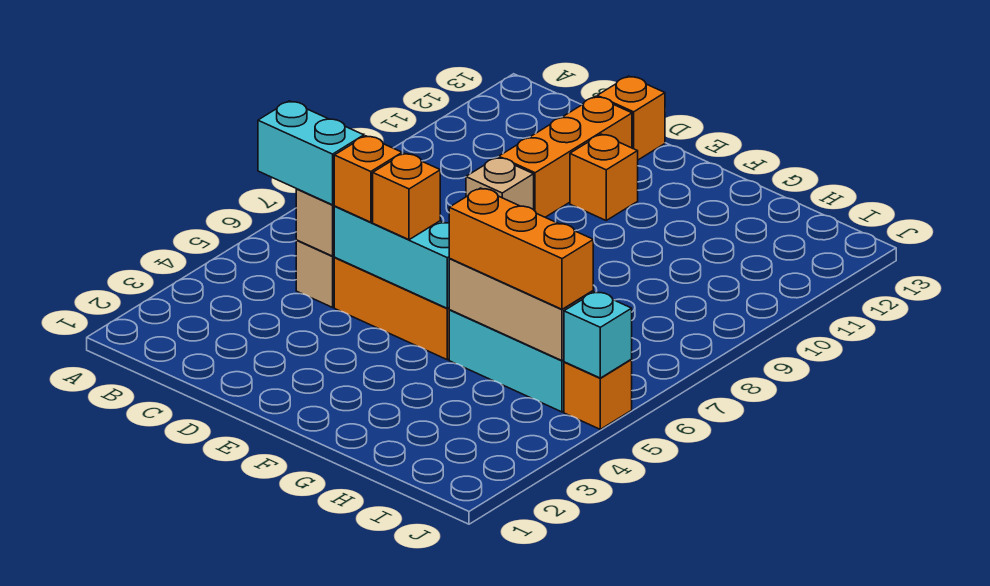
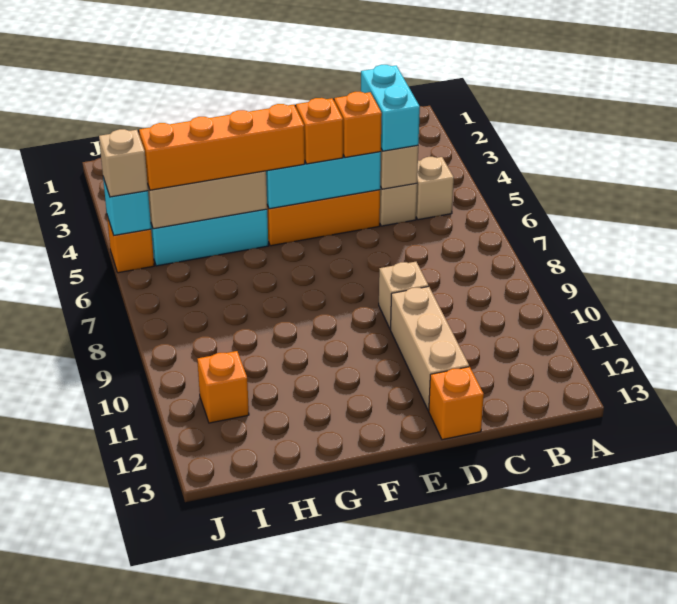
none -> tan 1x1 brick [416,157,454,220]
cyan 1x2 brick [258,101,364,205] -> cyan 1x2 brick turned to [361,65,420,151]
orange 1x3 brick [499,96,632,217] -> tan 1x3 brick [391,287,469,411]
orange 1x1 brick [570,134,638,220] -> orange 1x1 brick moved to [197,351,249,423]
orange 1x3 brick [449,188,593,309] -> orange 1x4 brick [139,104,305,190]
none -> tan 1x1 brick [99,129,148,197]

